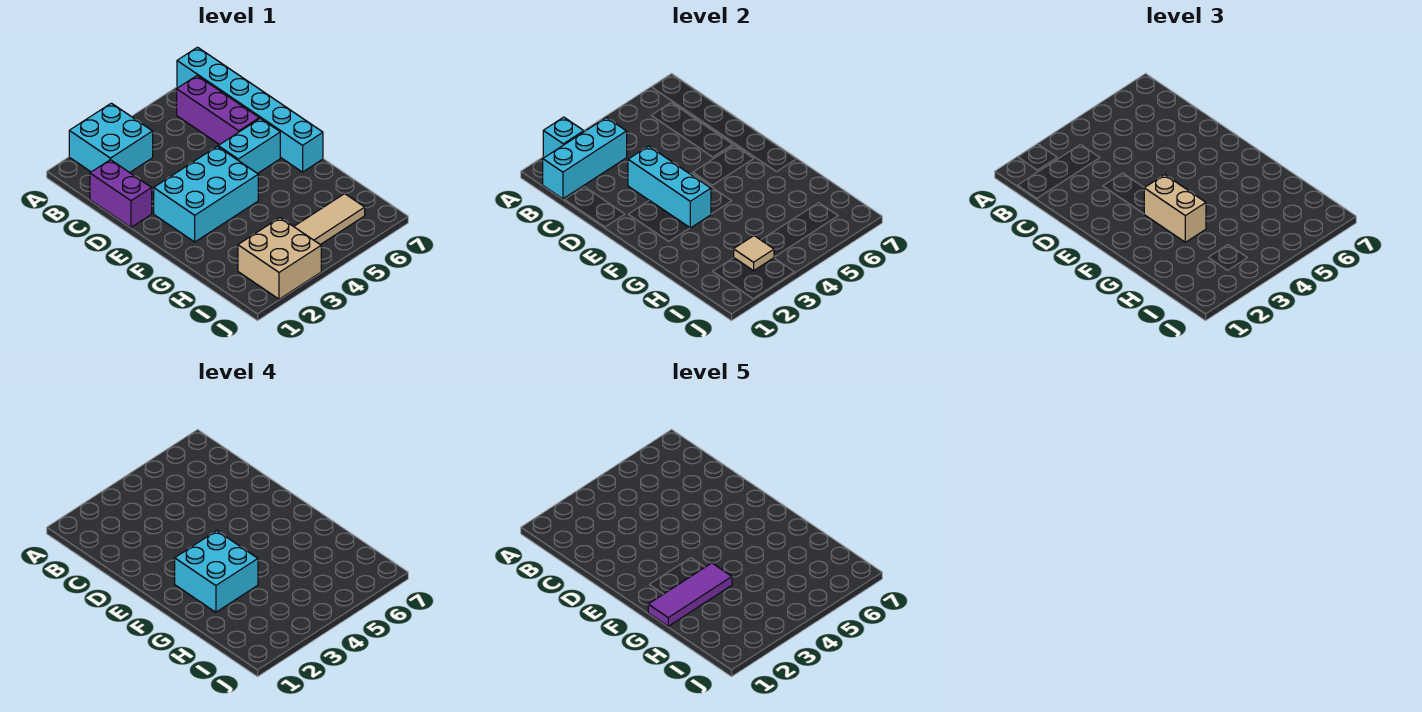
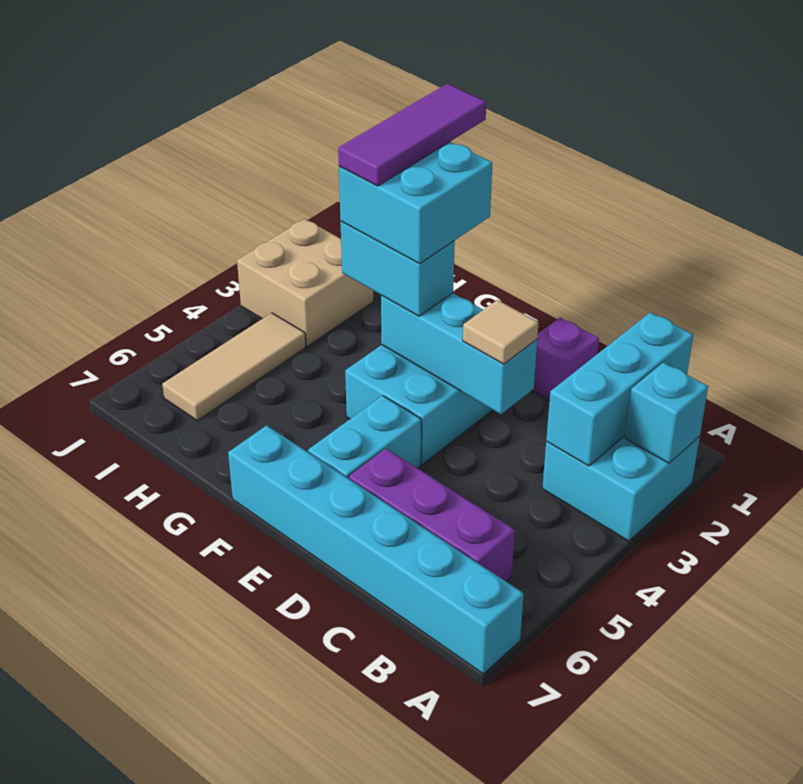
purple 1x2 brick [90,160,152,227] -> purple 1x1 brick [532,318,599,400]
tan 1x2 brick [1144,175,1206,242] -> cyan 1x2 brick [341,221,455,316]
tan 1x1 tile [734,236,774,271] -> tan 1x1 tile moved to [463,300,539,364]

